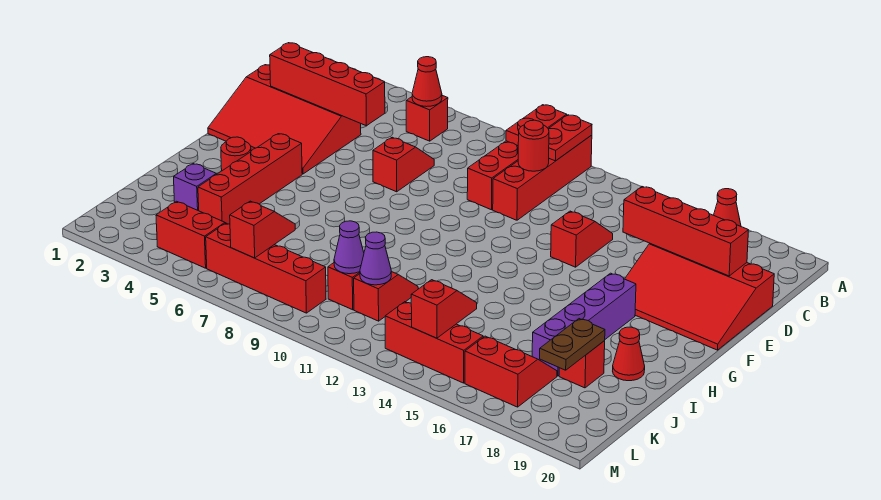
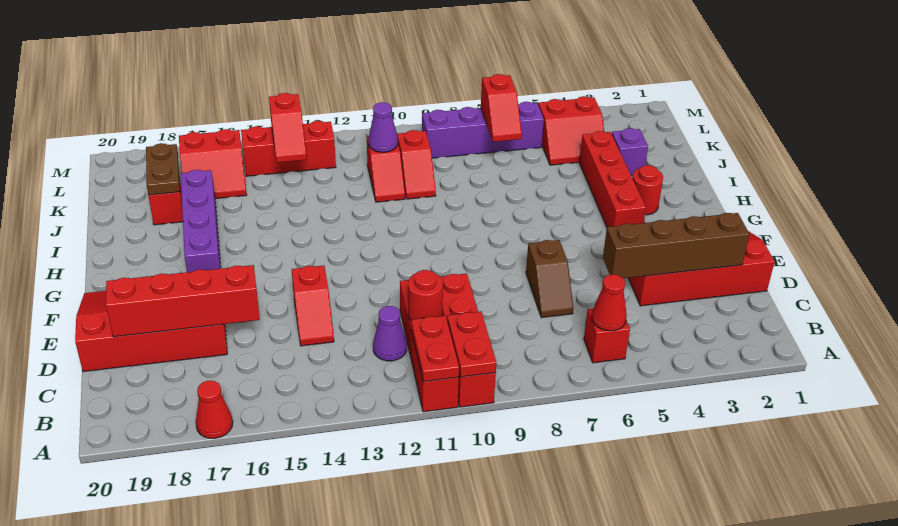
red 1x4 brick [270,43,385,126] -> brown 1x4 brick [603,213,750,278]
red 1x2 slope [373,137,434,192] -> brown 1x2 slope [526,240,573,318]
red 1x1 cone [613,327,645,381] -> none
purple 1x1 cone [334,221,364,274] -> purple 1x1 cone moved to [373,306,407,361]
red 1x4 brick [206,223,326,313] -> purple 1x4 brick [422,102,544,158]

